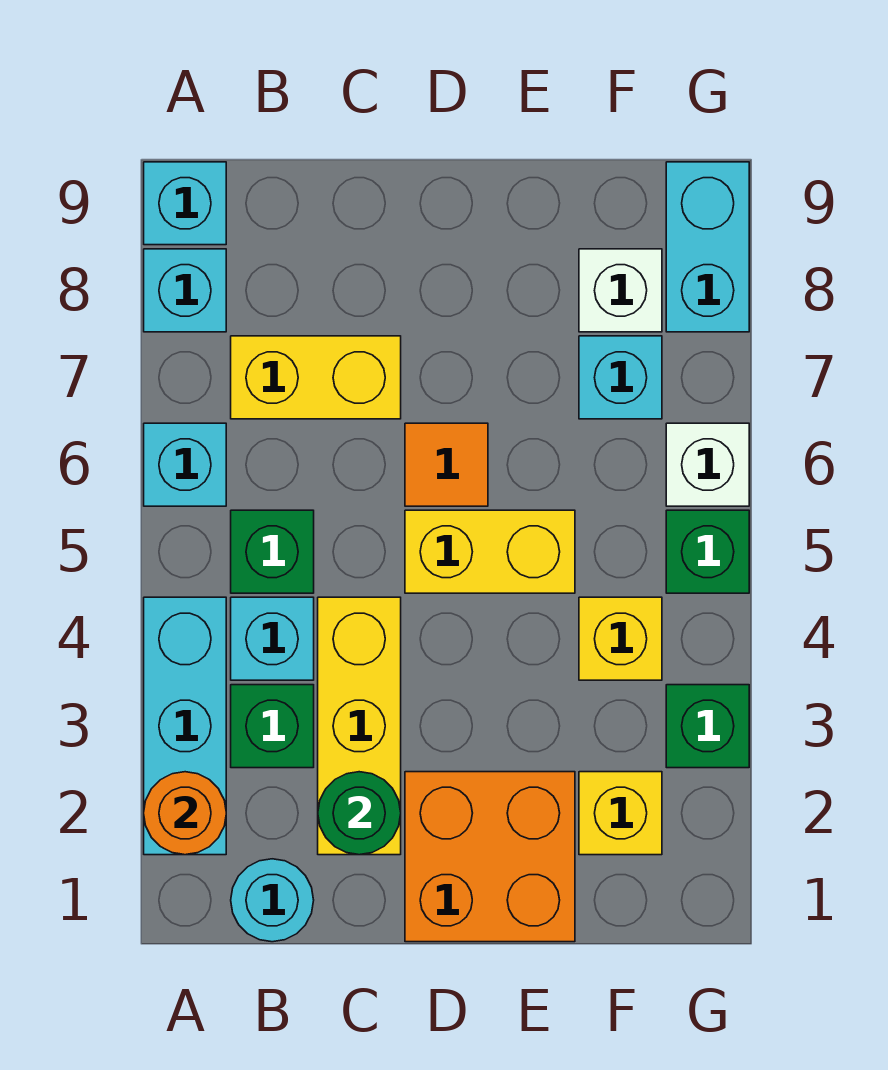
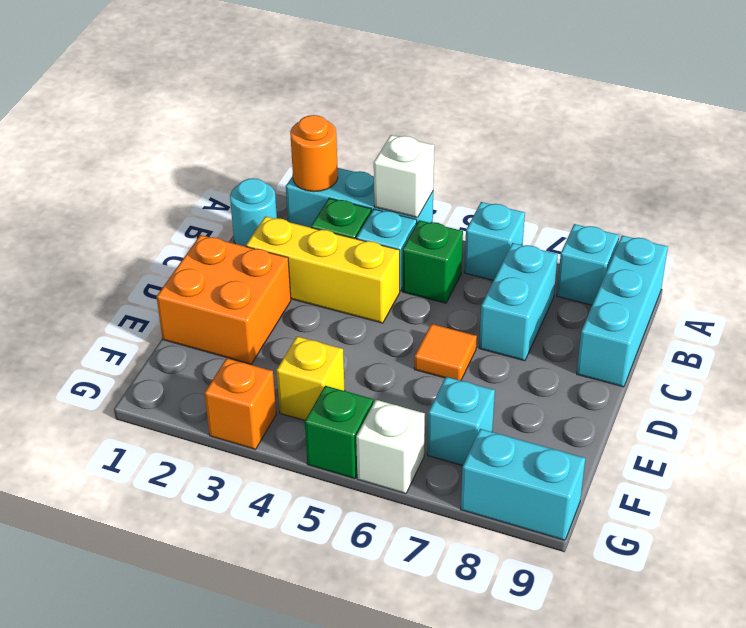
cyan 1x1 brick [144,162,226,245] -> cyan 1x3 brick [577,236,668,387]
yellow 1x2 brick [231,336,401,419] -> cyan 1x2 brick [479,243,558,361]
green 1x1 round brick [318,772,401,855] -> none
yellow 1x2 brick [405,510,575,593] -> none
yellow 1x1 brick [579,772,662,855] -> none
white 1x1 brick [579,249,662,332] -> white 1x1 brick moved to [374,135,434,218]
green 1x1 brick [666,685,749,768] -> orange 1x1 brick [204,358,276,449]

